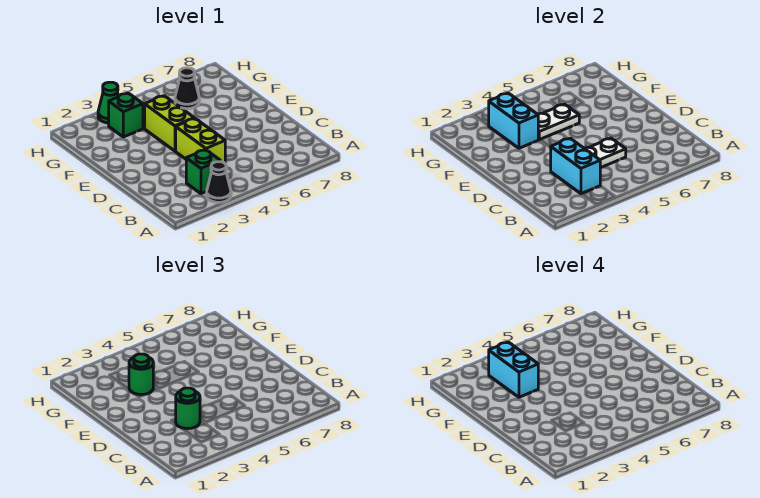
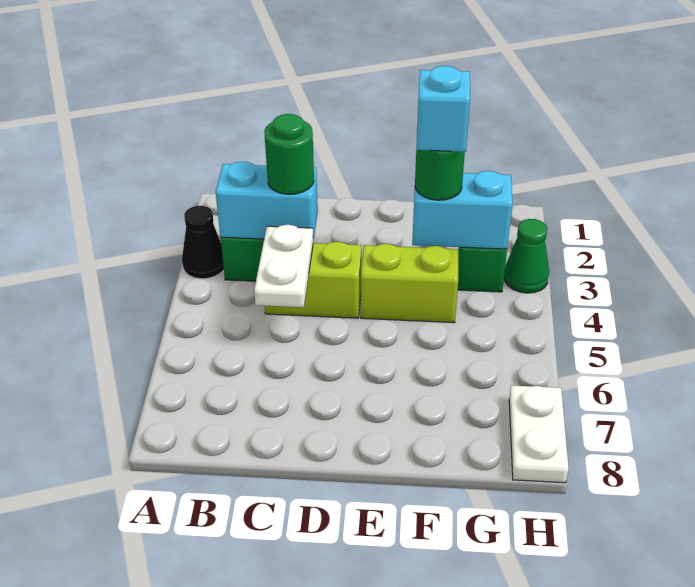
cyan 1x2 brick [489,342,538,397] -> cyan 1x1 brick [416,66,470,152]
white 1x2 plate [538,104,579,140] -> white 1x2 plate moved to [509,385,569,483]
black 1x1 cone [175,68,199,109] -> none

